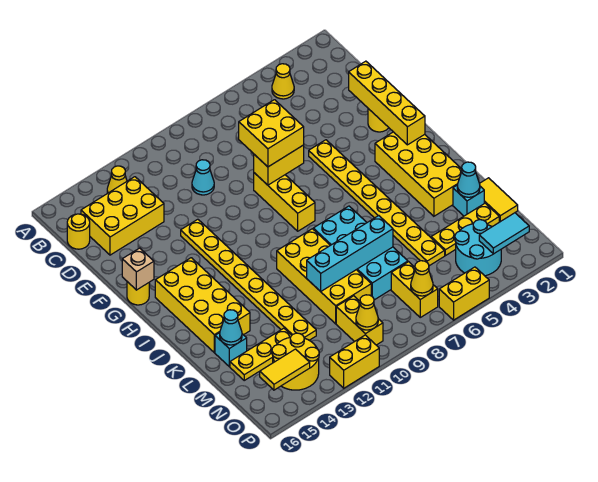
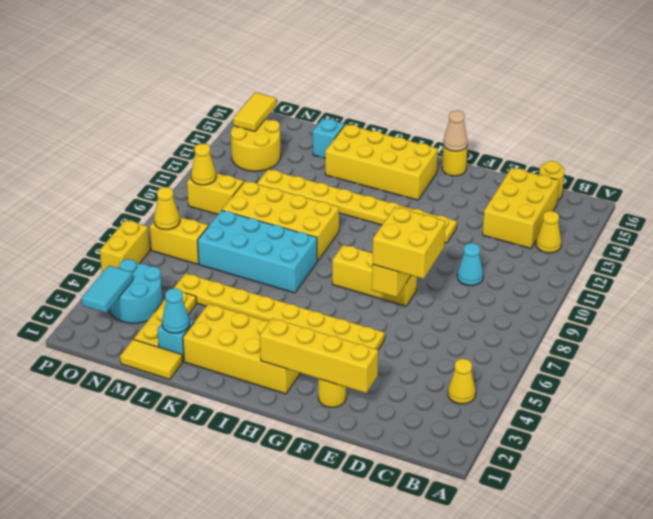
tan 1x1 brick [122,248,154,290] -> tan 1x1 cone [443,111,468,151]
cyan 1x4 brick [307,216,393,292] -> none
cyan 1x1 cone [220,310,242,345] -> none
yellow 1x3 plate [230,328,292,380] -> none
yellow 1x2 brick [330,335,379,388] -> none

